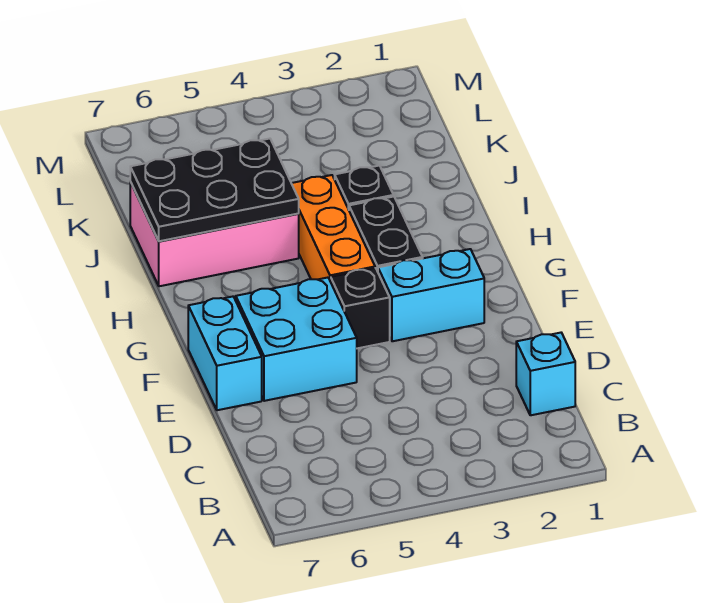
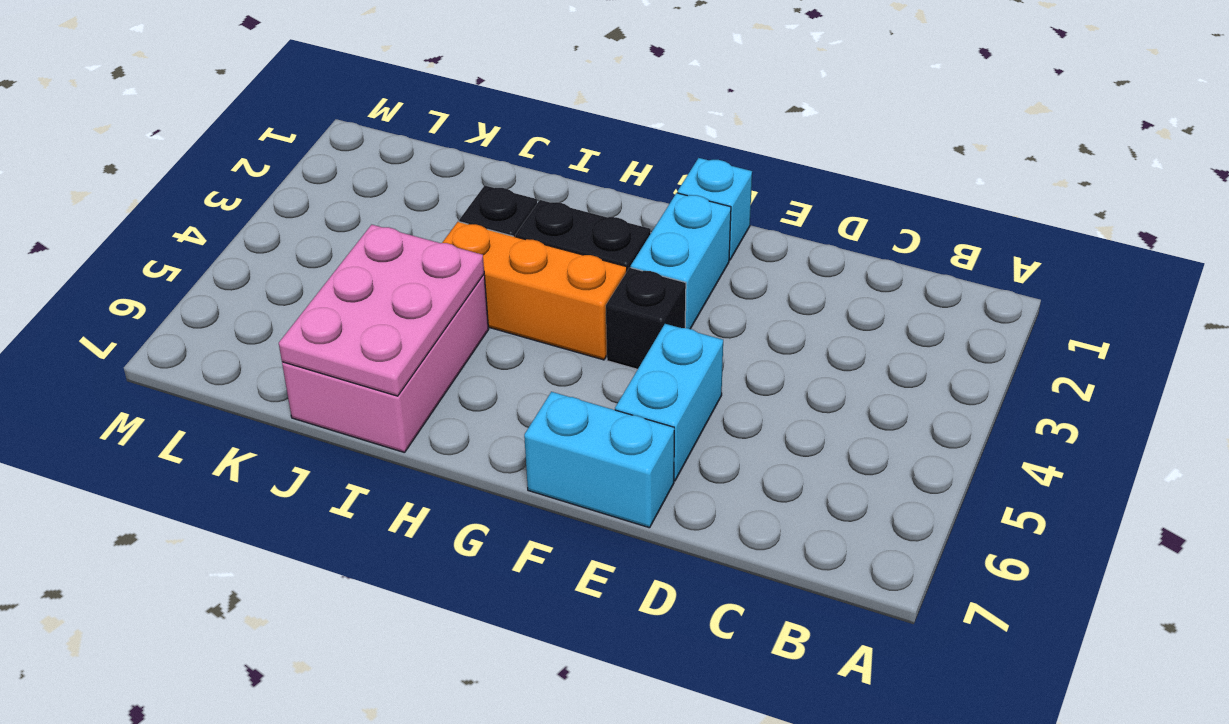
cyan 1x1 brick [516,333,575,415] -> cyan 1x1 brick moved to [677,158,752,260]
cyan 2x2 brick [236,278,357,401] -> cyan 1x2 brick [615,324,723,481]
black 2x3 plate [130,139,299,241] -> pink 2x3 plate [279,225,484,396]

